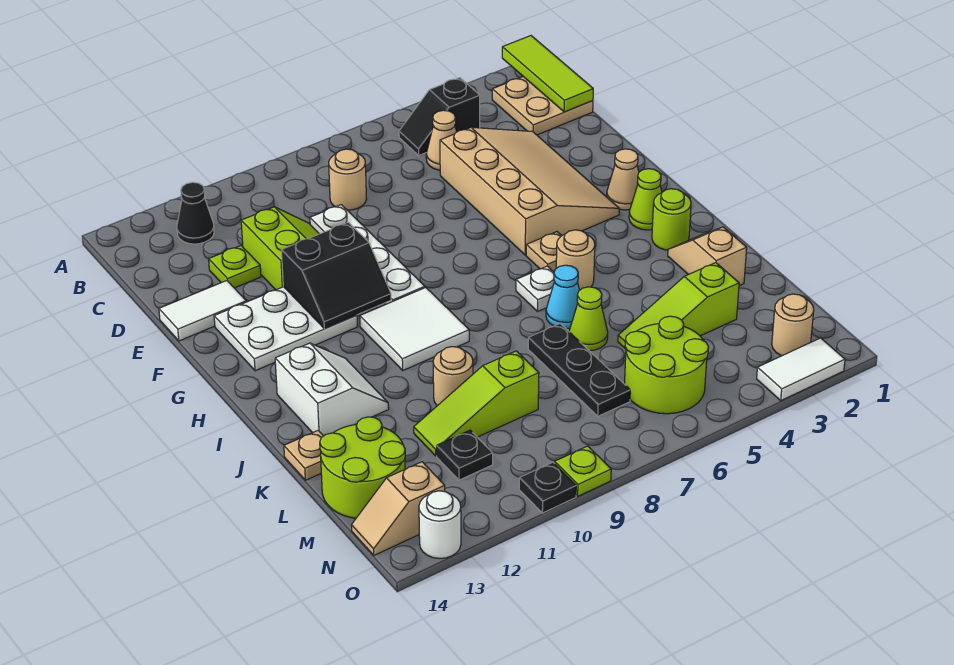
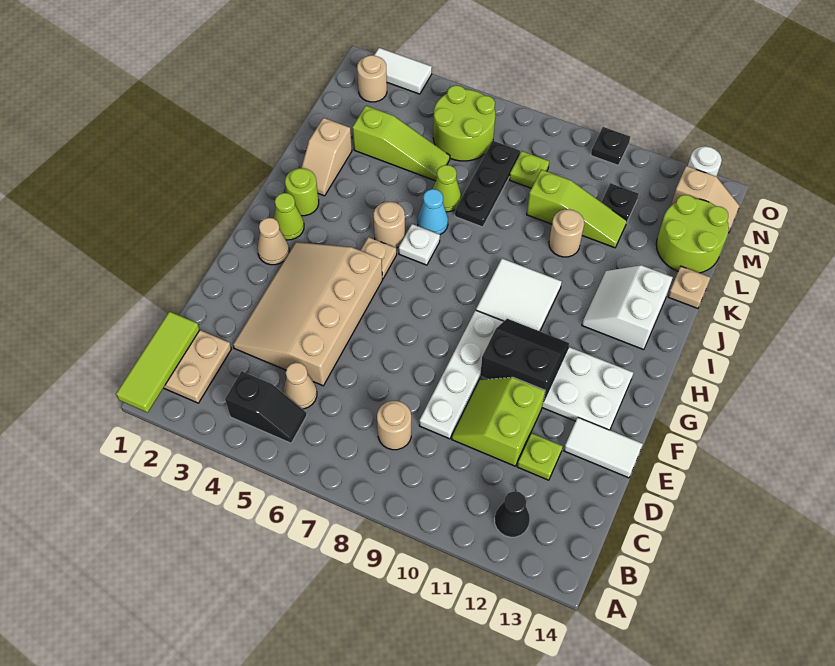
lime 1x1 plate [555,446,611,496] -> lime 1x1 plate moved to [509,151,549,188]

